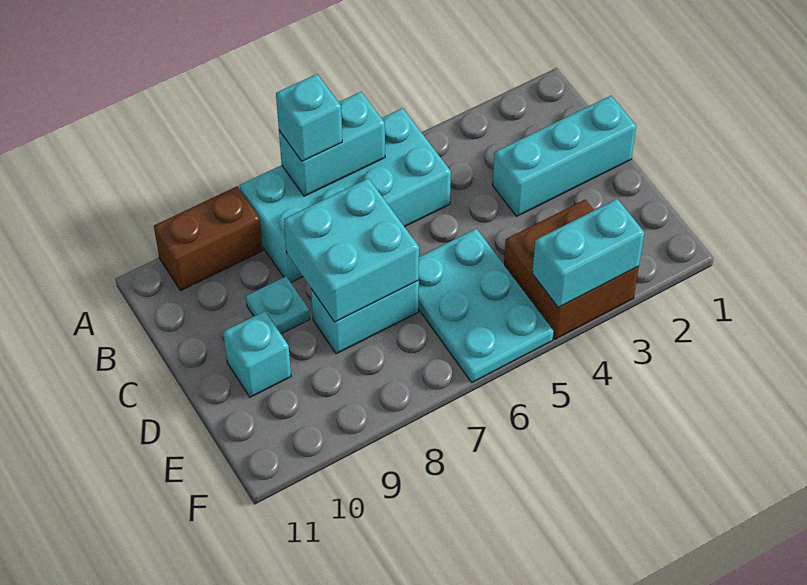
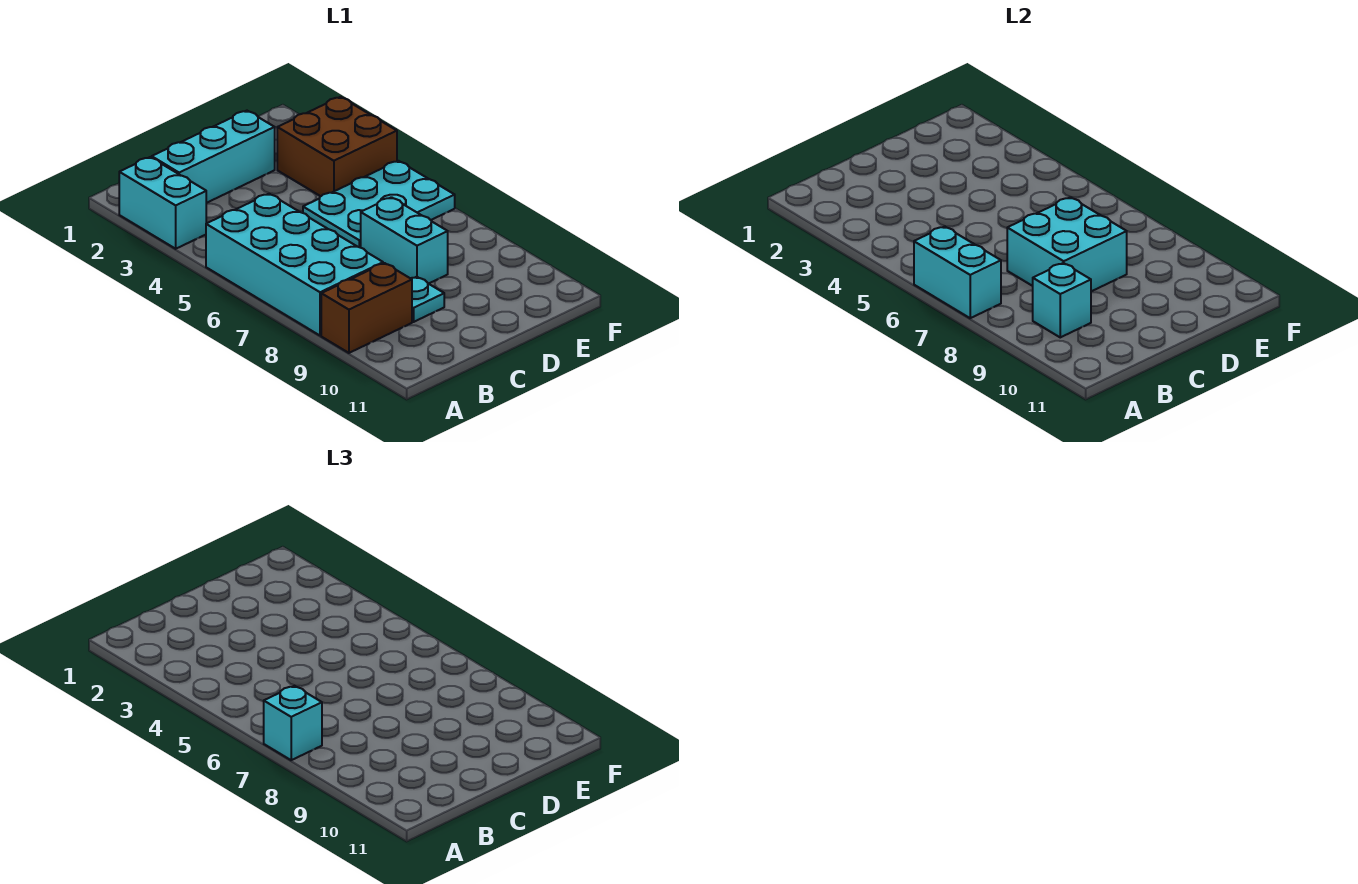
brown 1x2 brick [154,186,263,291] -> brown 1x2 brick turned to [321,263,412,353]
cyan 1x3 brick [493,96,636,216] -> cyan 1x3 brick turned to [152,111,275,203]
cyan 1x1 brick [223,311,291,397] -> cyan 1x1 brick moved to [1033,263,1091,337]
cyan 1x2 brick [532,199,644,308] -> cyan 1x2 brick moved to [119,157,206,249]

